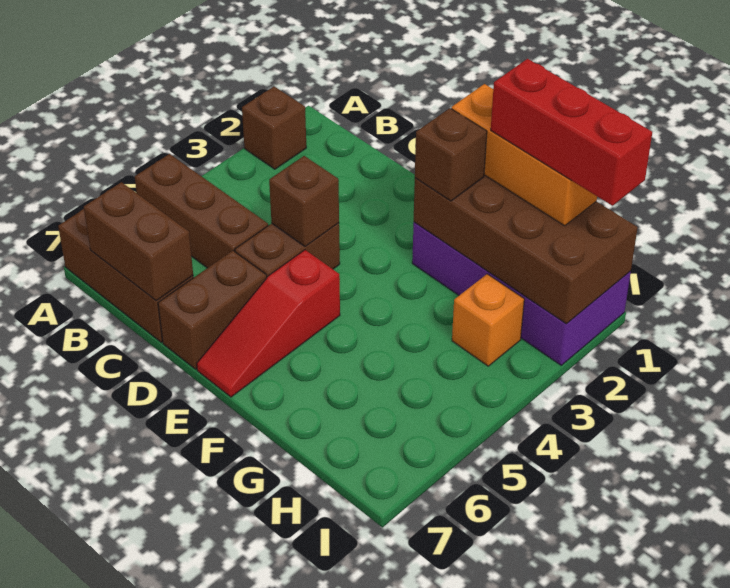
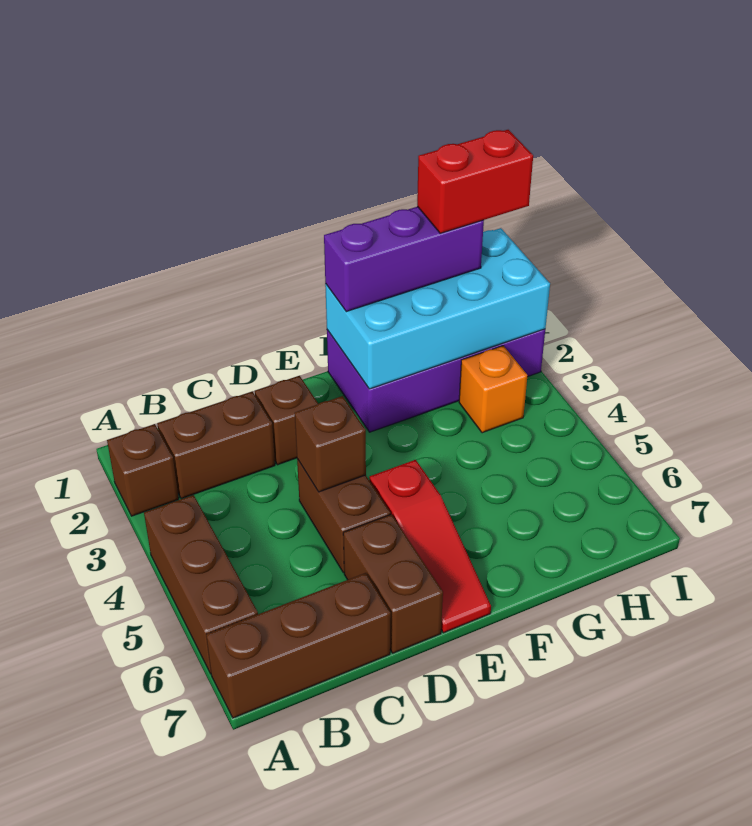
brown 1x3 brick [135,154,268,268] -> brown 1x3 brick turned to [144,495,258,674]
brown 1x2 brick [84,182,193,301] -> brown 1x2 brick moved to [157,392,275,499]
brown 2x4 brick [414,175,638,324] -> cyan 2x4 brick [325,228,550,389]
orange 1x3 brick [451,84,597,226] -> purple 1x3 brick [324,207,484,312]
brown 1x1 brick [415,108,487,201] -> brown 1x1 brick moved to [255,376,318,465]
red 1x3 brick [491,59,652,206] -> red 1x2 brick [417,130,533,233]

